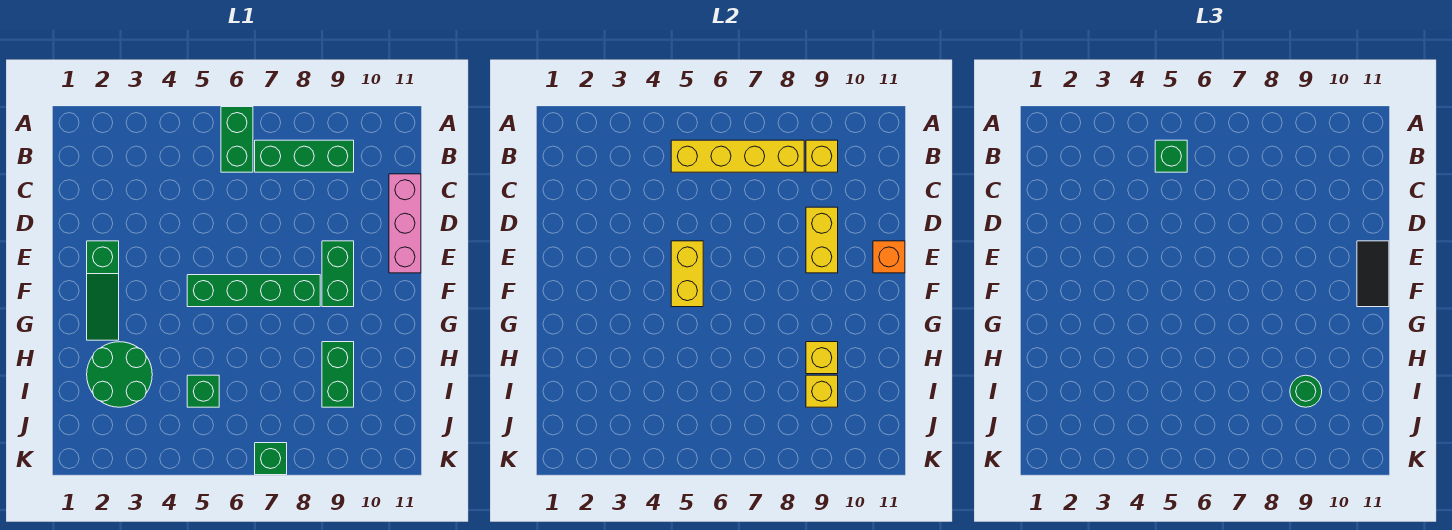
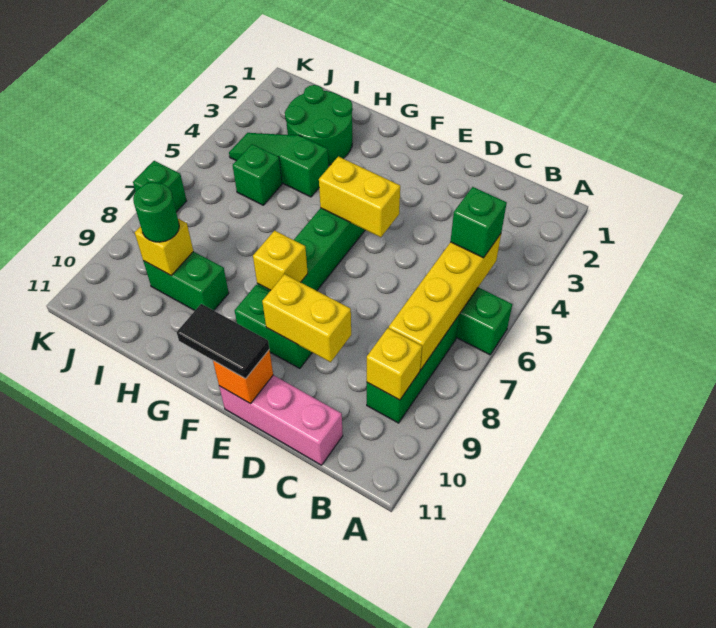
green 1x3 slope [87,241,119,340] -> green 1x3 slope moved to [229,133,328,197]
yellow 1x1 brick [806,342,838,374] -> yellow 1x1 brick moved to [253,230,308,290]

